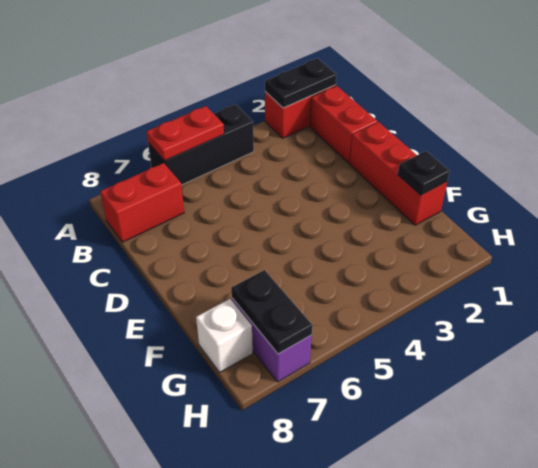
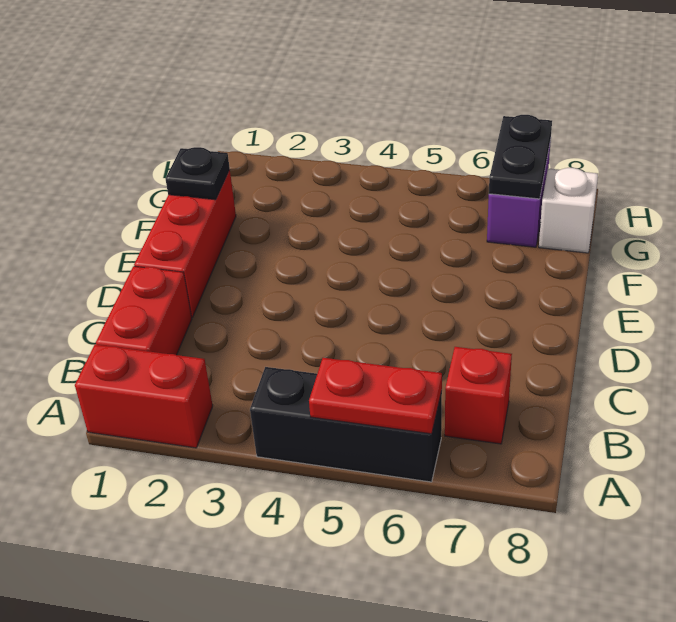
black 1x2 plate [265,58,337,108] -> none
red 1x2 brick [100,163,184,242] -> red 1x1 brick [445,347,512,444]

